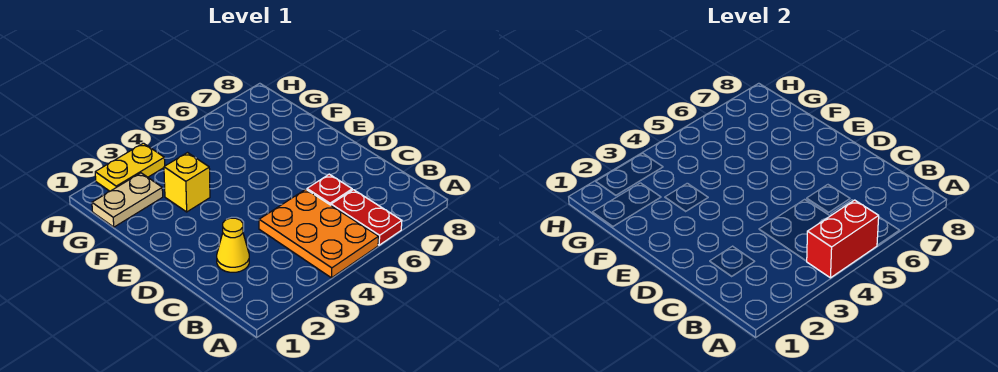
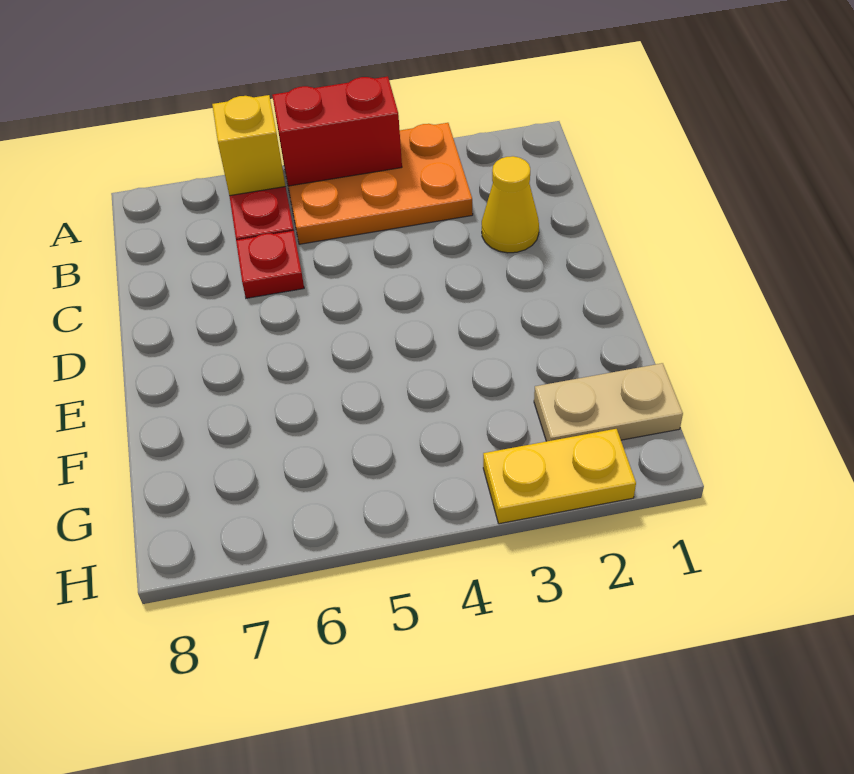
orange 2x3 plate [259,189,378,278] -> orange 2x3 plate turned to [283,123,473,244]
yellow 1x1 brick [164,153,210,212] -> yellow 1x1 brick moved to [212,95,285,196]

